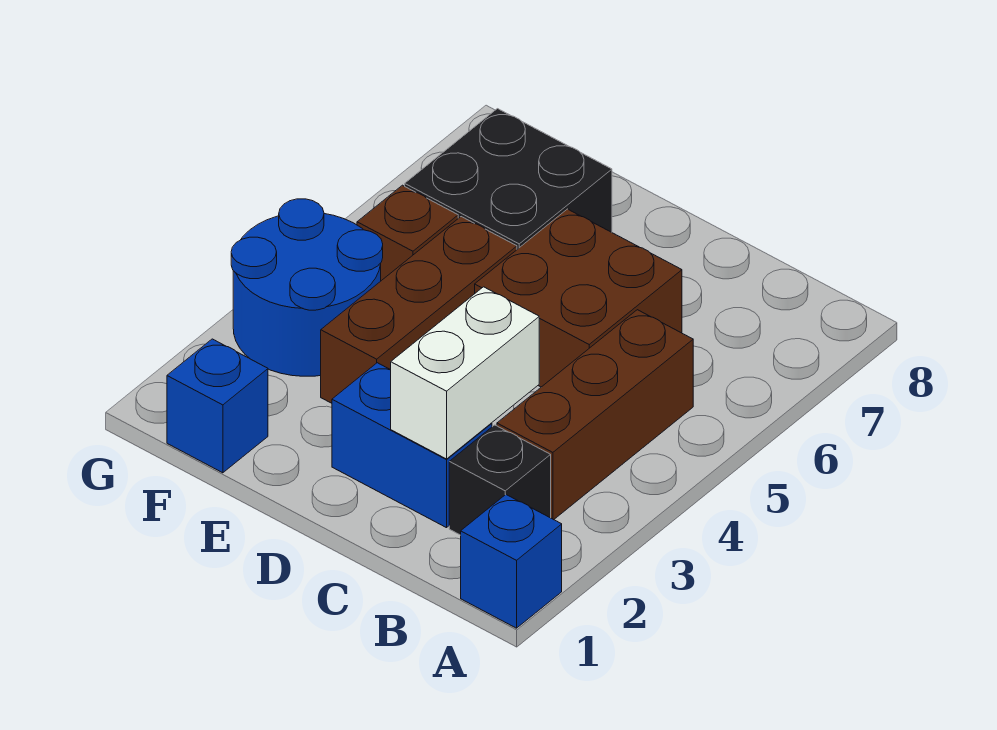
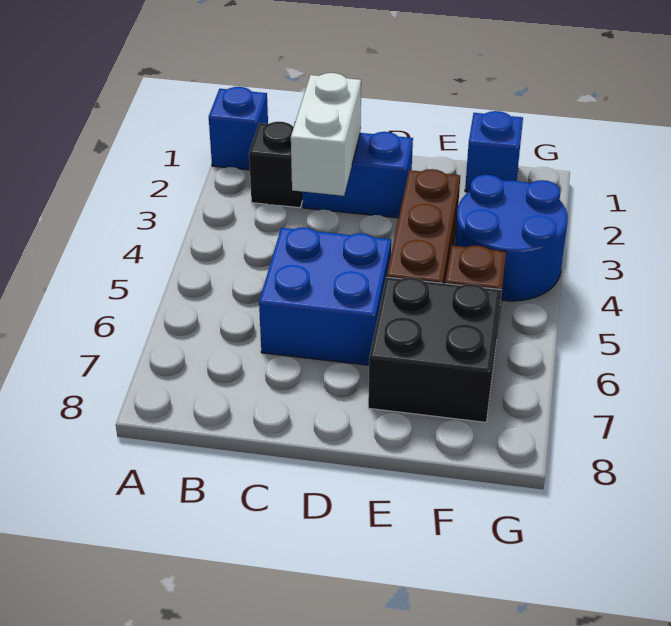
brown 1x3 brick [497,310,693,520] -> none
brown 2x2 brick [475,209,682,387] -> blue 2x2 brick [259,227,391,365]

